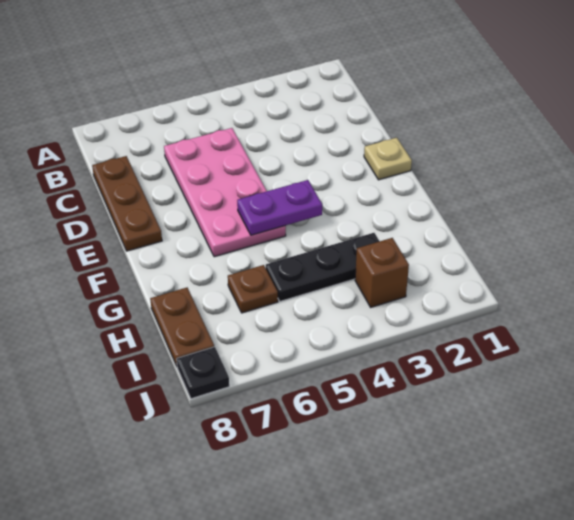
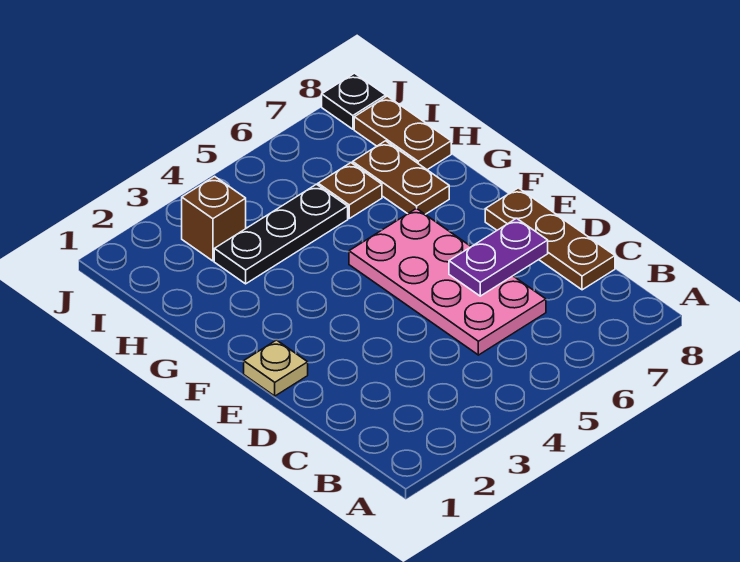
purple 1x2 plate [237,180,322,235] -> purple 1x2 plate moved to [449,218,548,296]
none -> brown 1x2 plate [353,141,449,214]

